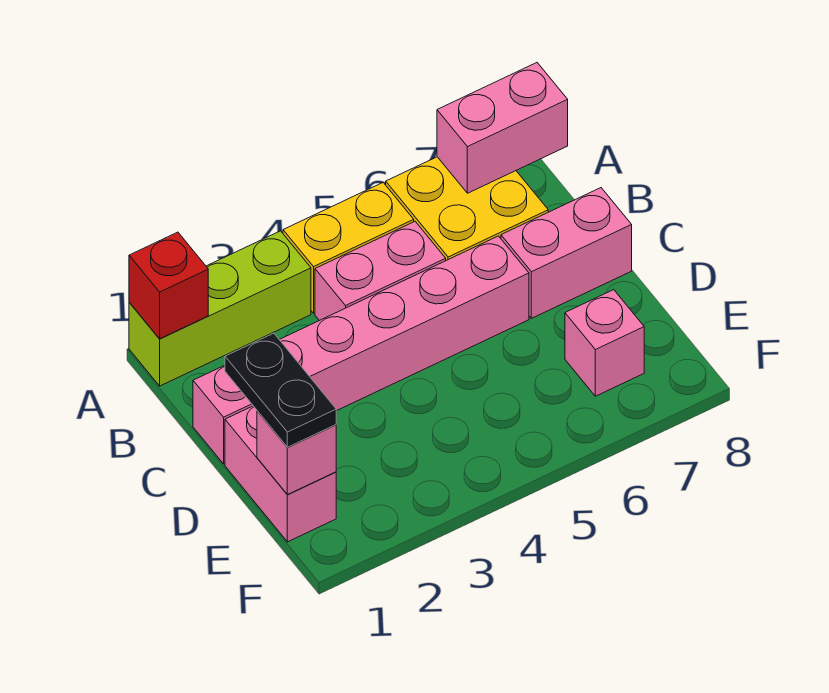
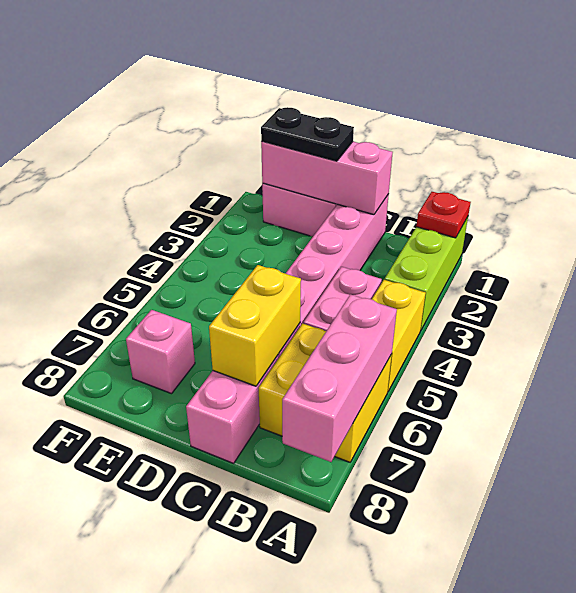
red 1x1 brick [129,232,208,339] -> red 1x1 plate [416,192,471,238]
pink 1x2 brick [437,63,568,193] -> pink 1x3 brick [282,294,397,462]
none -> yellow 1x2 brick [209,265,301,386]
pink 1x1 brick [257,411,336,495] -> pink 1x3 brick [261,141,393,215]

